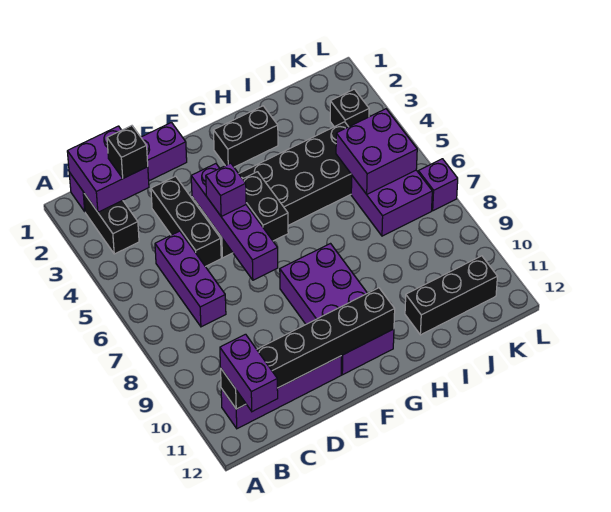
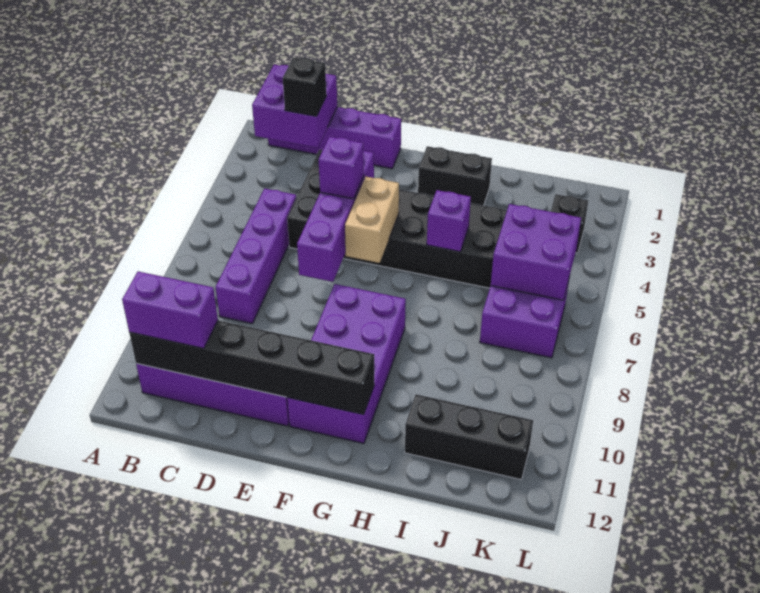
black 1x2 brick [84,193,139,254] -> none
purple 1x2 brick [220,334,278,412] -> purple 1x2 brick turned to [122,271,218,349]
purple 1x3 brick [155,231,226,327] -> purple 1x4 brick [216,189,296,324]
black 1x2 brick [243,172,288,241] -> tan 1x2 brick [345,177,399,263]
purple 1x1 brick [418,159,458,211] -> purple 1x1 brick moved to [427,190,471,252]

